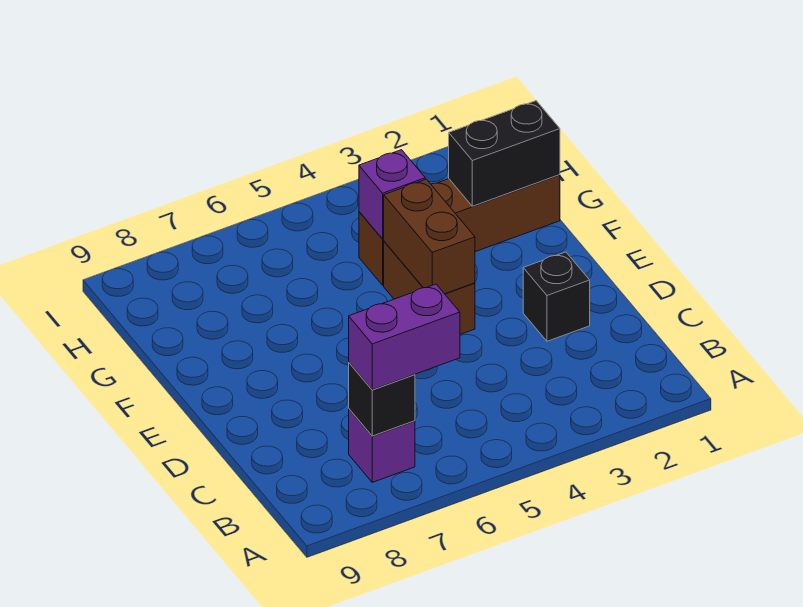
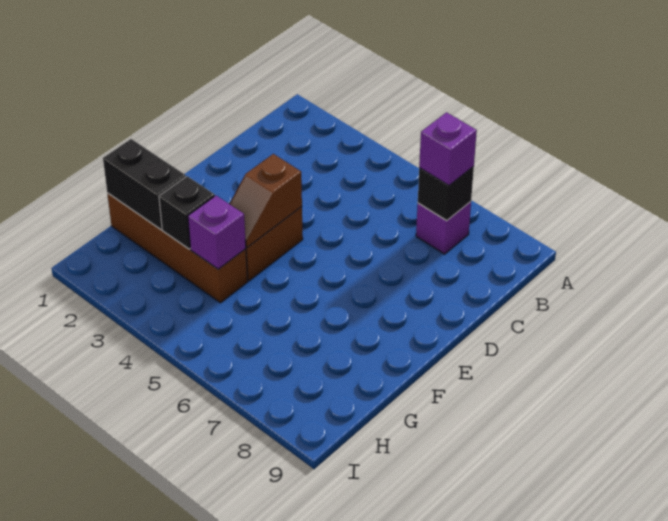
purple 1x2 brick [349,284,460,390] -> purple 1x1 brick [419,112,477,186]
black 1x1 brick [523,252,590,341] -> black 1x1 brick moved to [159,176,215,249]
brown 1x2 brick [384,179,475,294] -> brown 1x2 slope [230,154,302,247]

